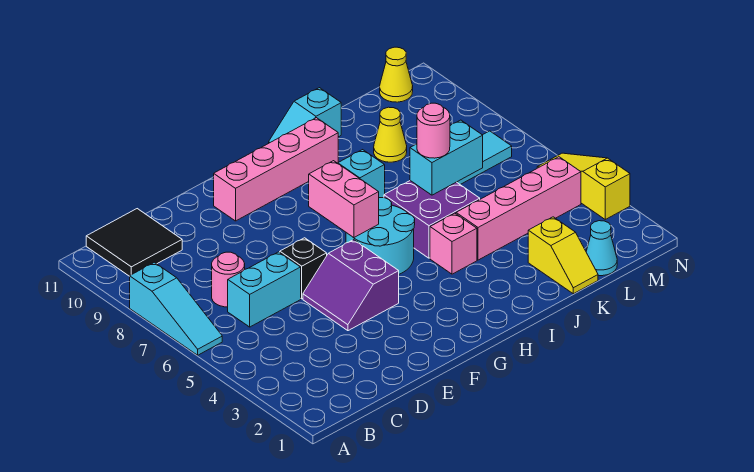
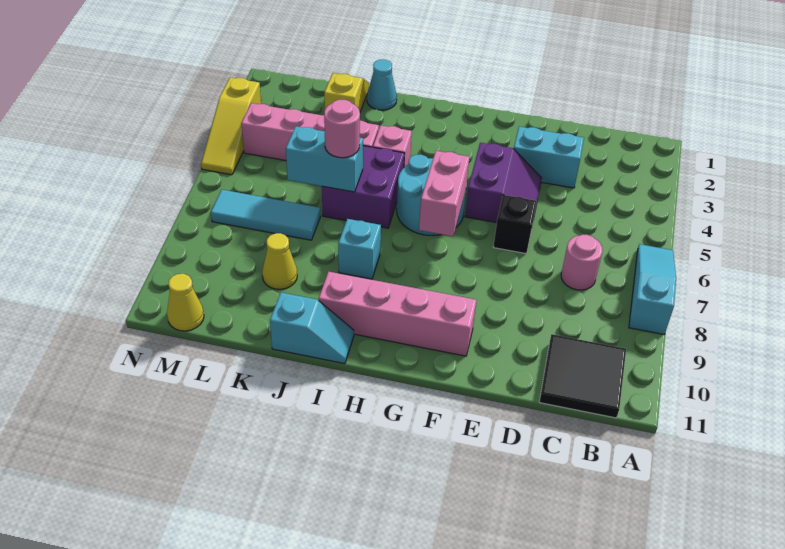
cyan 1x2 brick [228,252,301,327] -> cyan 1x2 brick moved to [514,127,584,188]
cyan 1x1 cone [586,221,617,276] -> cyan 1x1 cone moved to [367,60,397,110]

